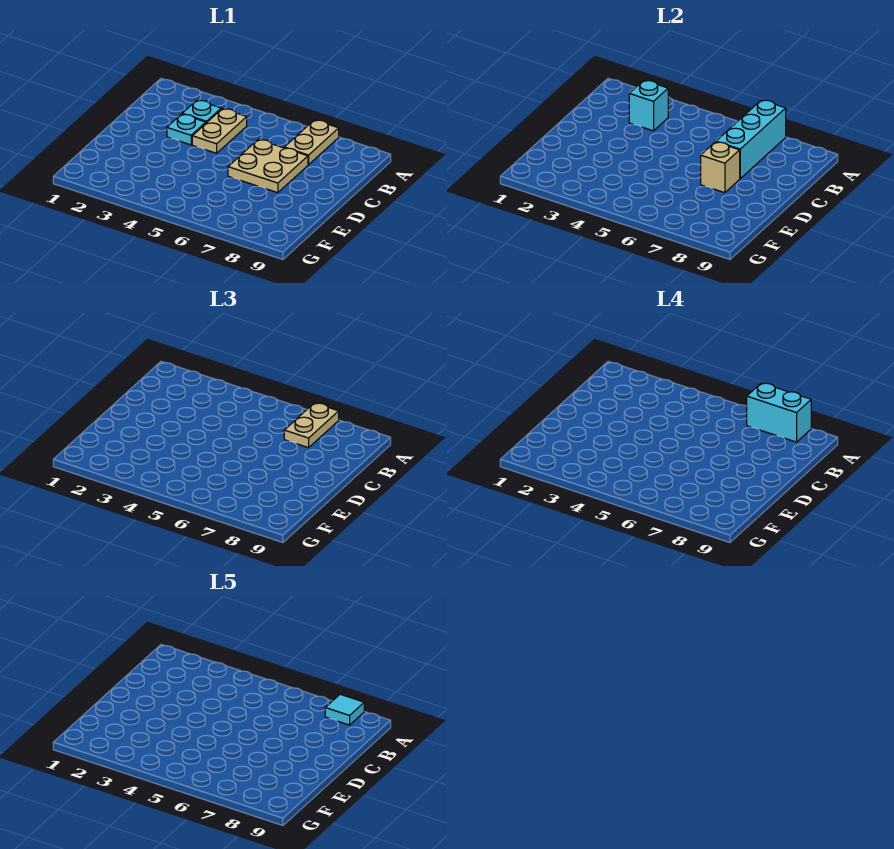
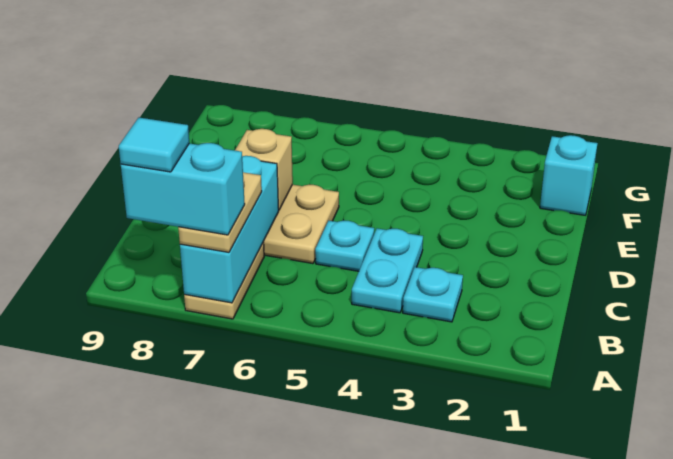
cyan 1x1 brick [629,80,668,131] -> cyan 1x1 brick moved to [540,135,598,215]
tan 1x2 plate [192,109,247,153] -> cyan 1x2 plate [352,228,423,313]
cyan 1x1 plate [167,114,206,145] -> cyan 1x1 plate moved to [315,221,374,271]

